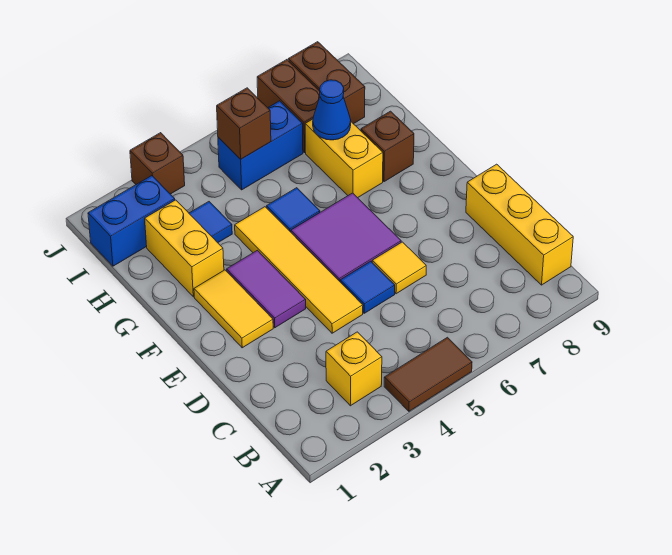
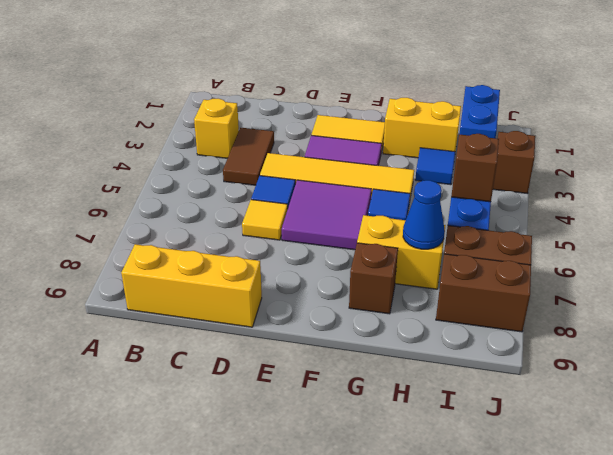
brown 1x2 tile [384,337,472,411] -> brown 1x2 tile moved to [223,128,274,185]

